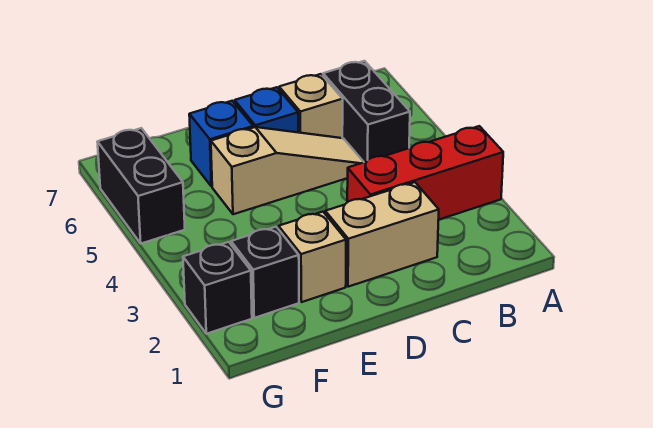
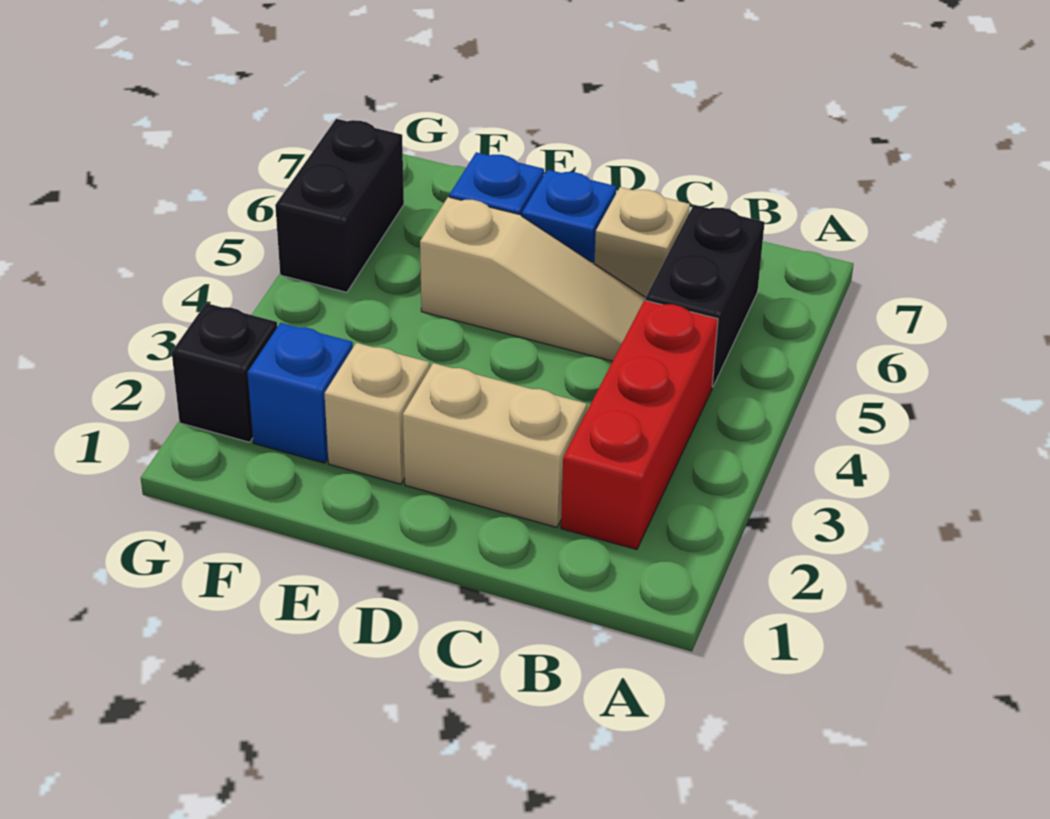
red 1x3 brick [347,126,503,220] -> red 1x3 brick turned to [561,300,718,550]
black 1x1 brick [231,227,299,318] -> blue 1x1 brick [247,323,353,463]

